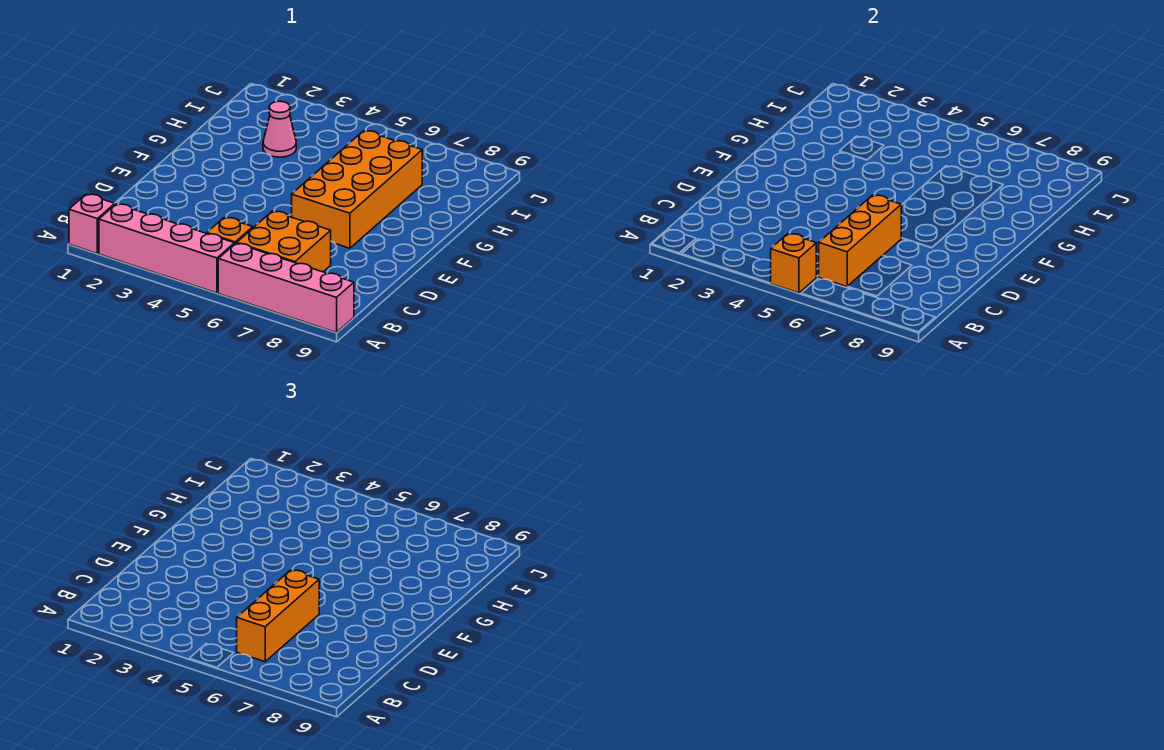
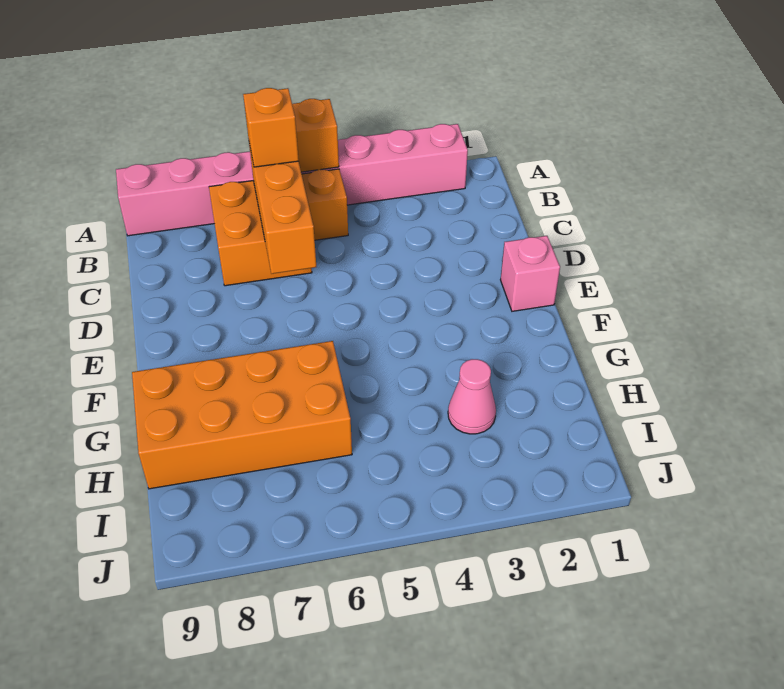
pink 1x1 brick [69,194,115,253] -> pink 1x1 brick moved to [501,236,560,311]
orange 1x3 brick [237,570,319,662] -> orange 1x1 brick [243,88,299,167]
orange 2x4 brick [292,131,422,248] -> orange 2x4 brick turned to [132,341,352,489]

